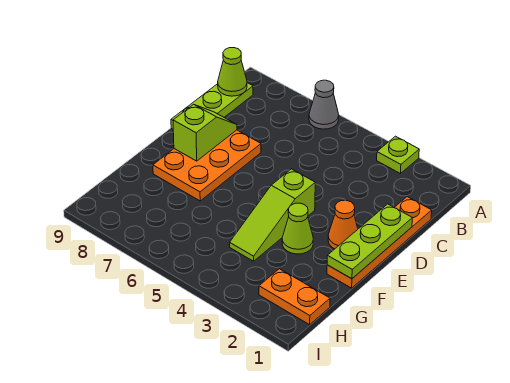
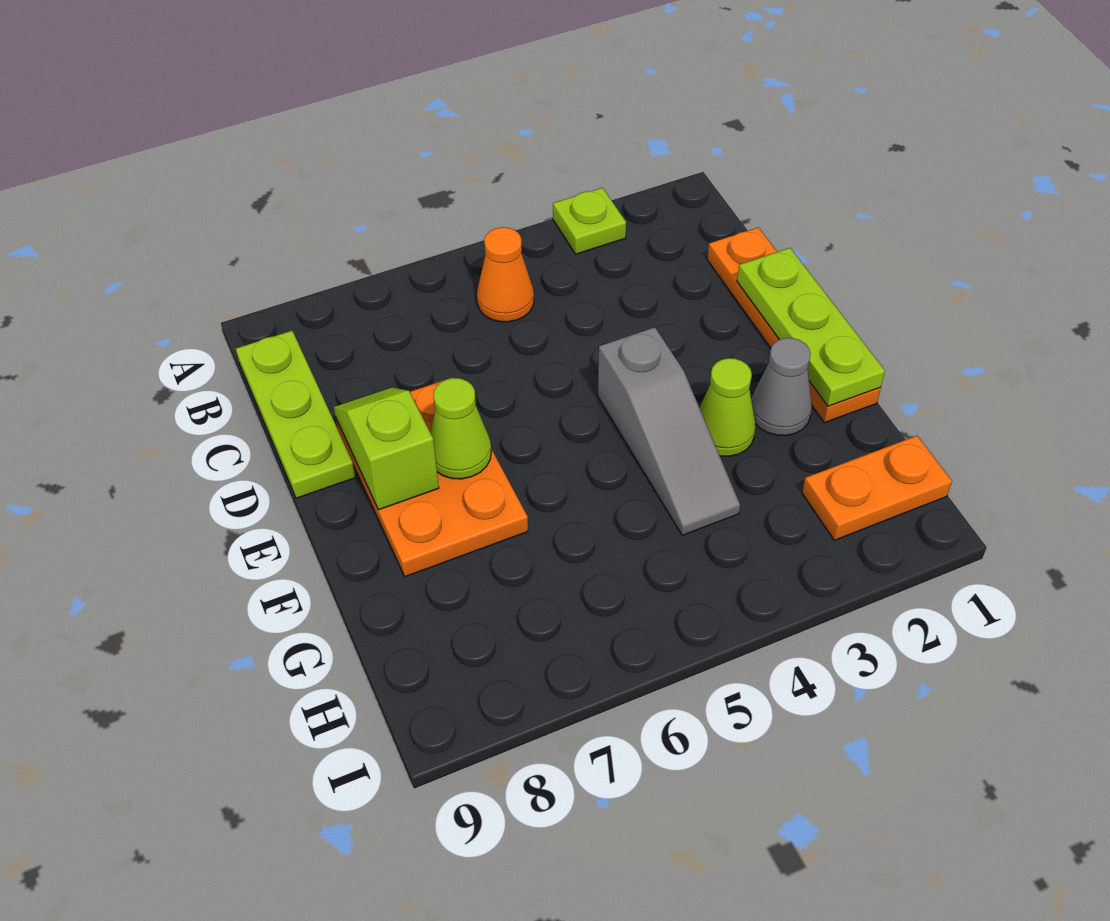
grey 1x1 cone [309,80,339,129] -> grey 1x1 cone moved to [751,338,812,436]
lime 1x1 cone [218,48,247,96] -> lime 1x1 cone moved to [430,378,491,479]
orange 1x1 cone [328,200,358,249] -> orange 1x1 cone moved to [477,227,534,322]
lime 1x3 slope [230,169,315,261] -> grey 1x3 slope [598,327,740,535]

